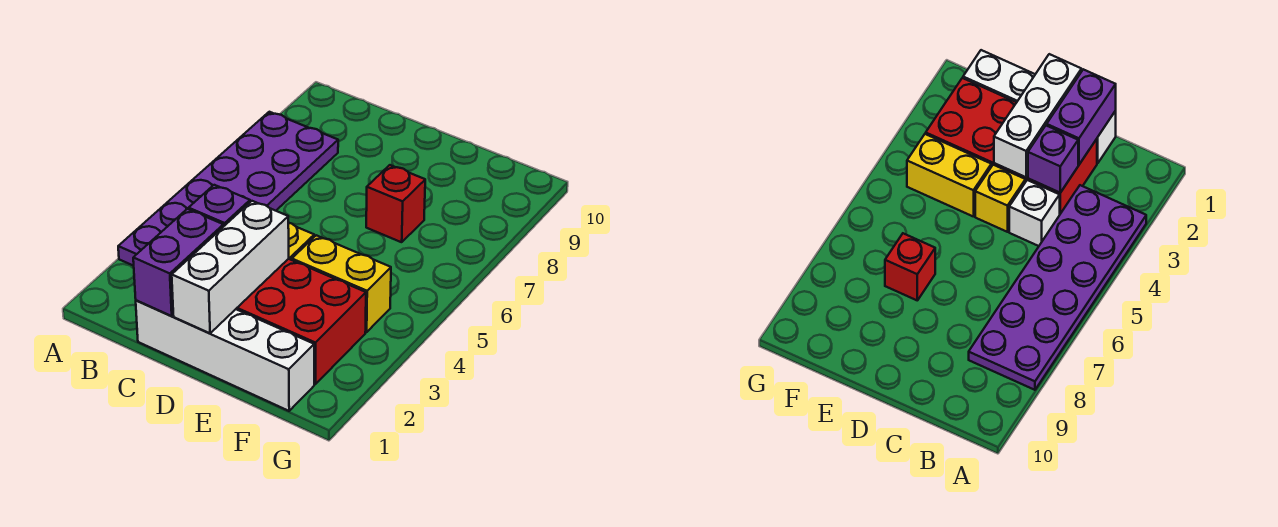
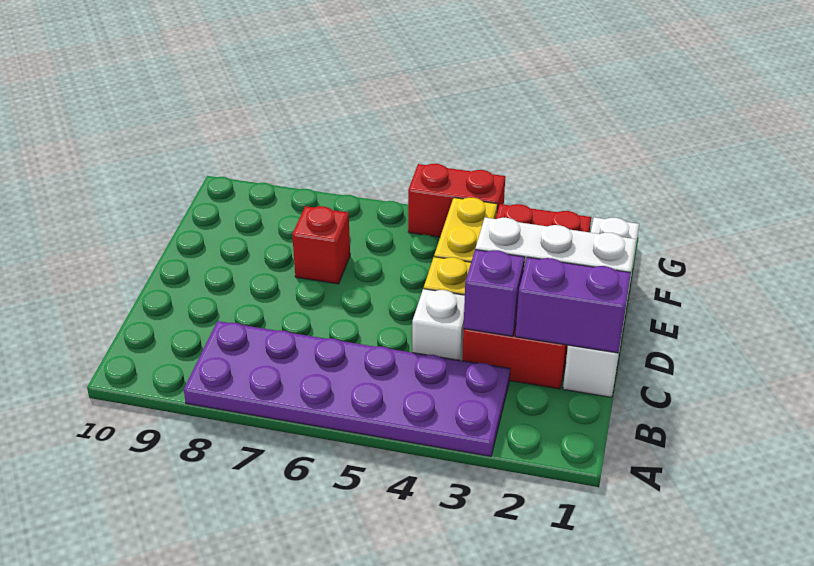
none -> red 1x2 brick [408,164,505,237]

